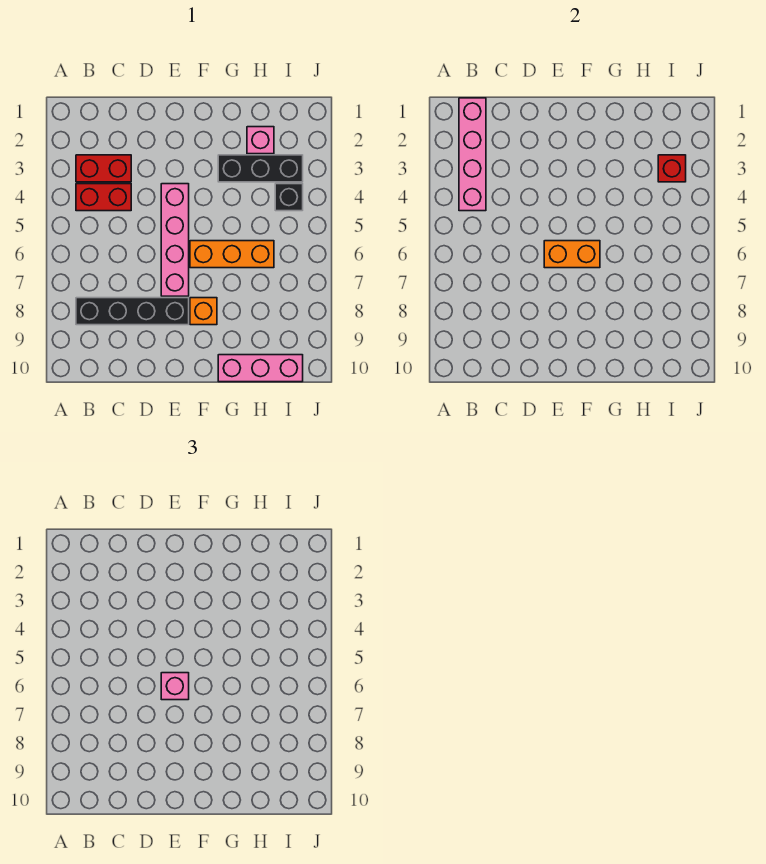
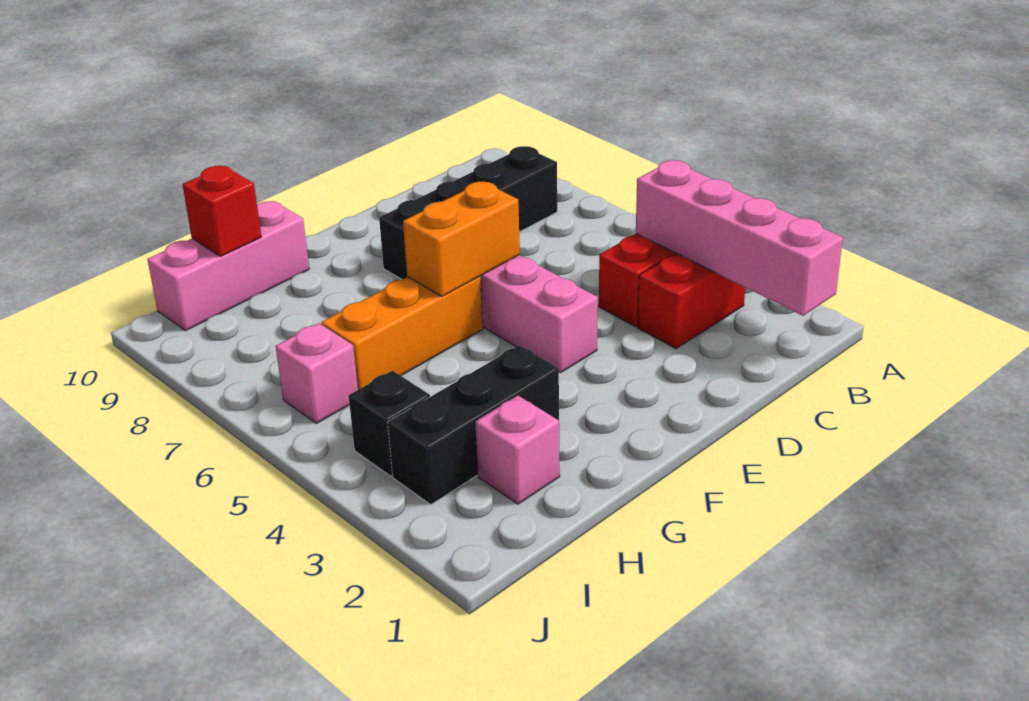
pink 1x1 brick [161,673,189,700] -> pink 1x1 brick moved to [276,323,358,423]
orange 1x1 brick [190,298,217,325] -> none
red 1x1 brick [658,155,686,182] -> red 1x1 brick moved to [182,166,261,256]

